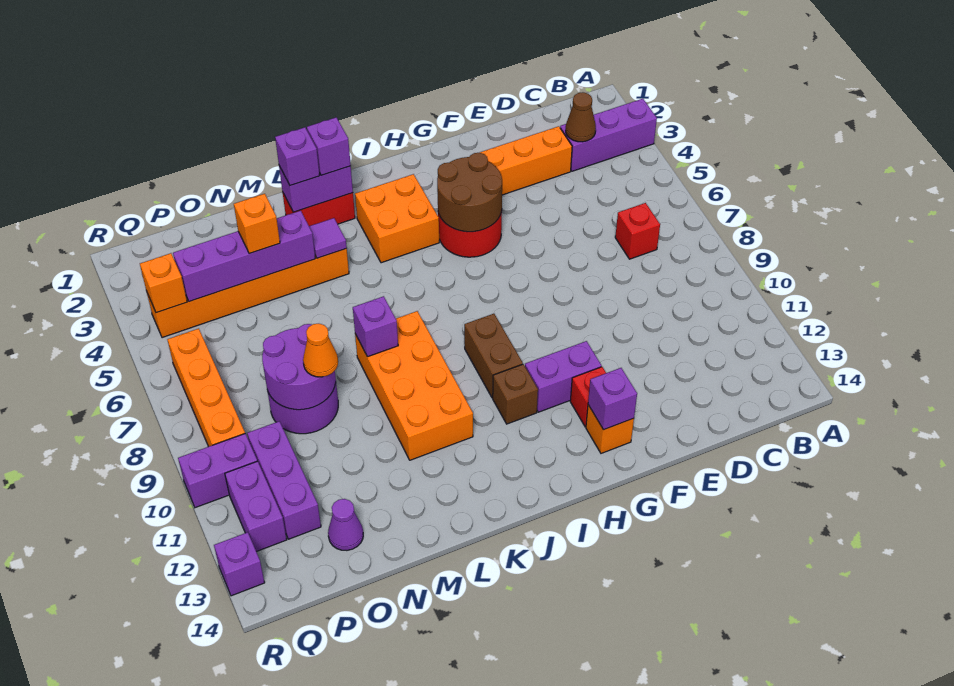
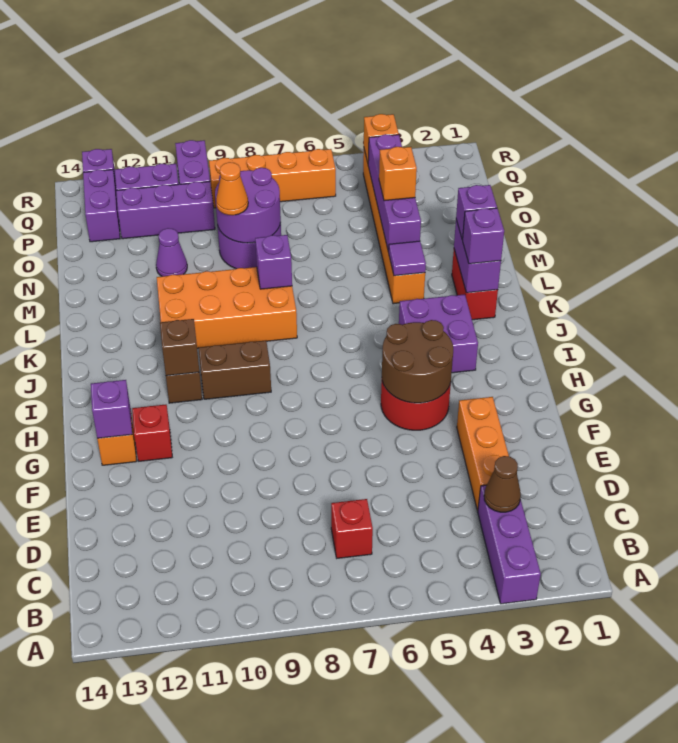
purple 1x2 brick [525,341,601,412] -> purple 1x2 brick moved to [83,170,120,242]
orange 2x2 brick [355,174,439,263] -> purple 2x2 brick [399,294,478,373]
none -> brown 1x1 brick [160,319,199,376]
purple 1x1 cone [328,499,363,550] -> purple 1x1 cone moved to [156,228,187,276]

